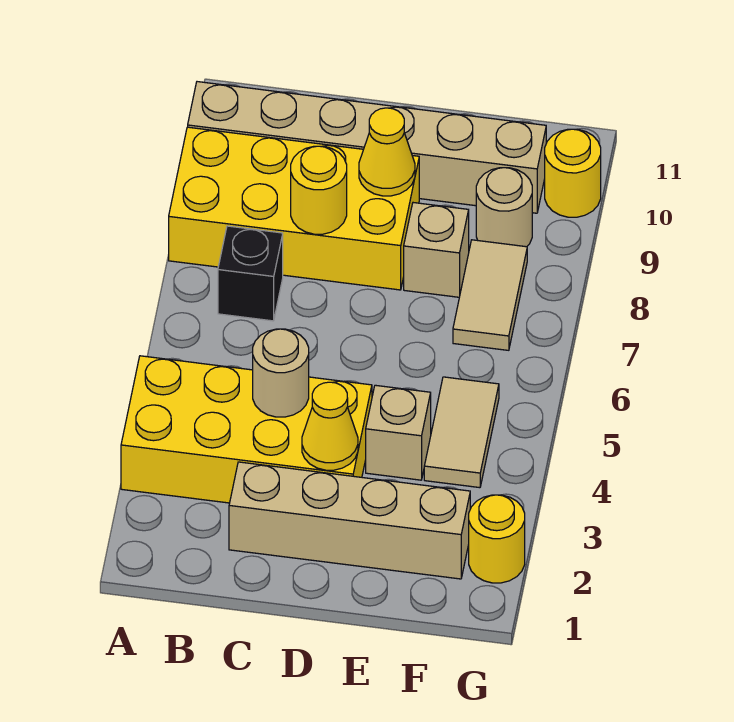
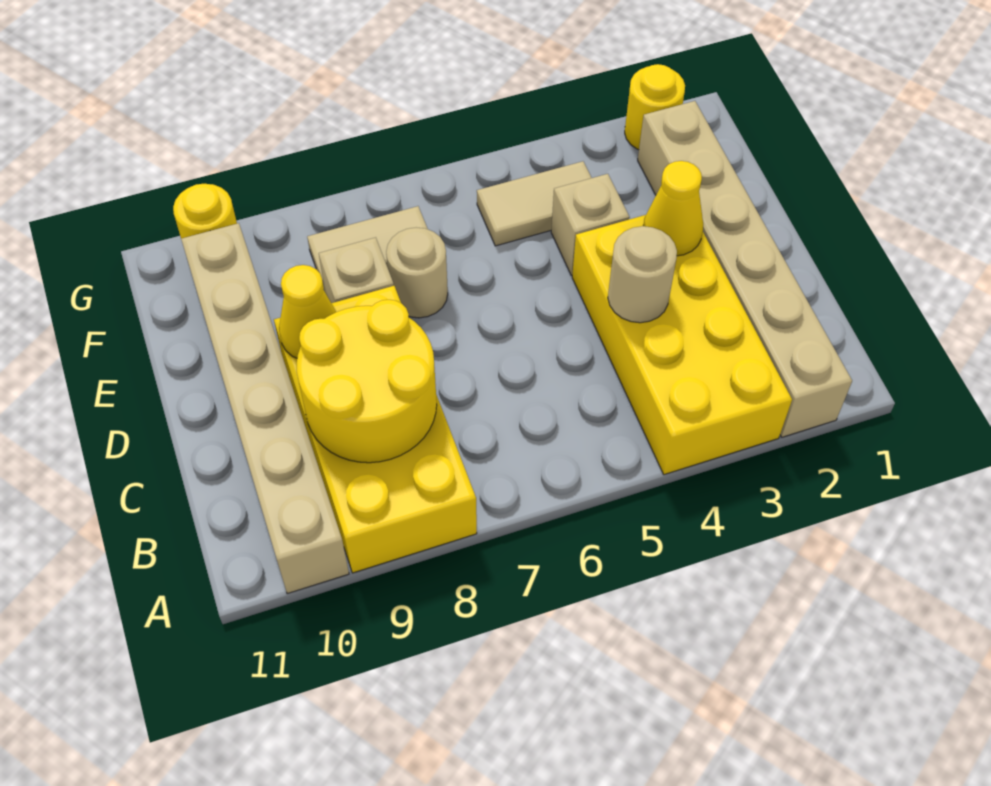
black 1x1 brick [218,226,283,321] -> none
tan 1x4 brick [229,462,470,579] -> tan 1x6 brick [638,101,852,437]
yellow 1x1 round brick [291,146,347,234] -> yellow 2x2 round brick [297,300,437,463]
tan 1x1 round brick [476,168,532,247] -> tan 1x1 round brick moved to [386,228,448,318]

